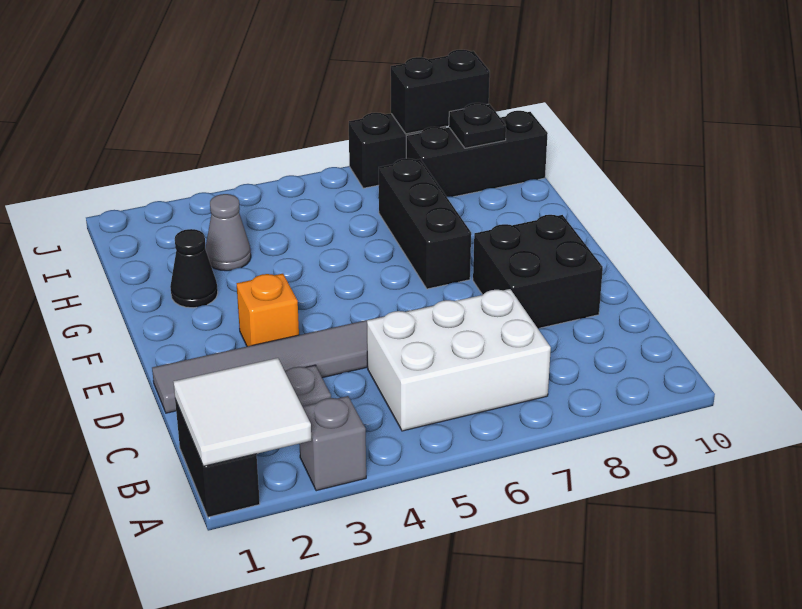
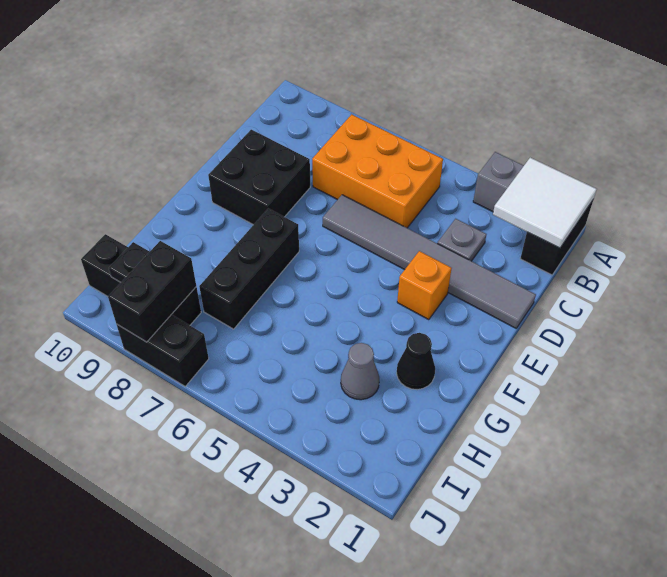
white 2x3 brick [367,289,551,431] -> orange 2x3 brick [312,114,443,228]
black 1x2 brick [391,50,490,134] -> black 1x2 brick turned to [108,241,196,342]

